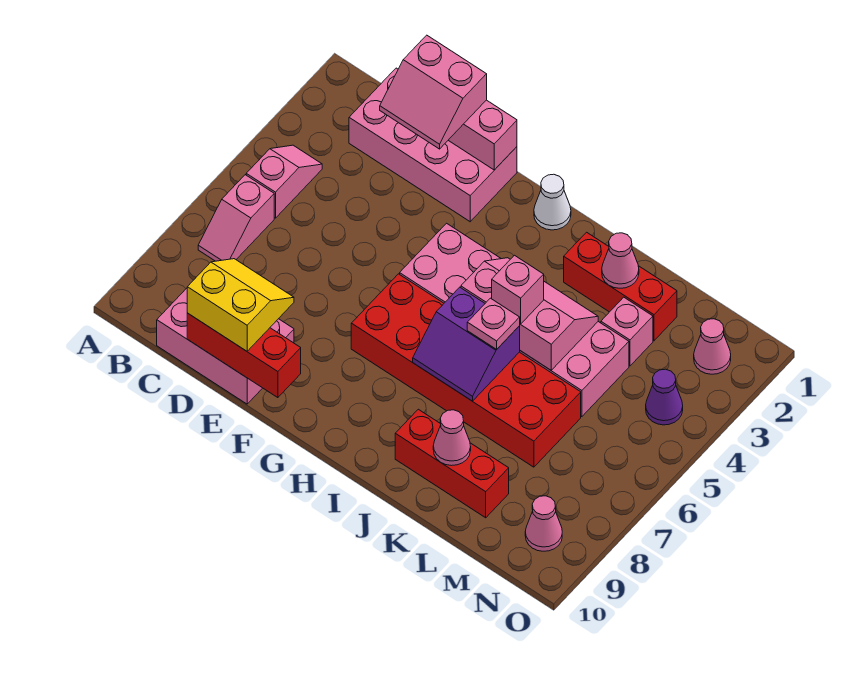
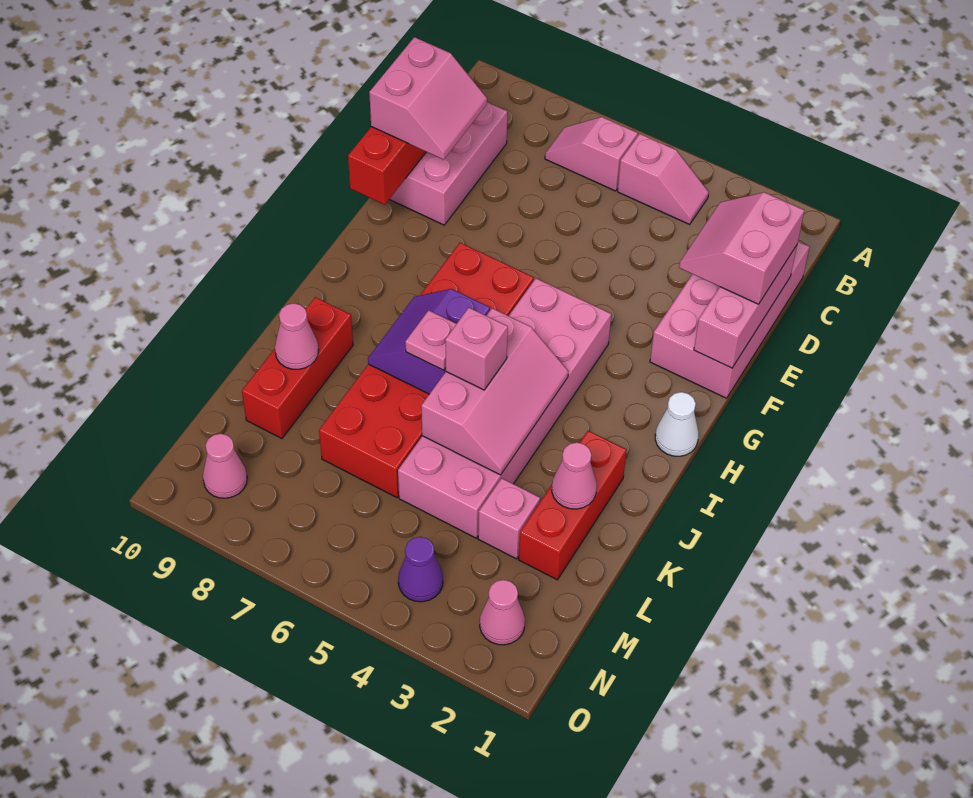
yellow 2x2 slope [187,259,294,351] -> pink 2x2 slope [369,37,487,160]

